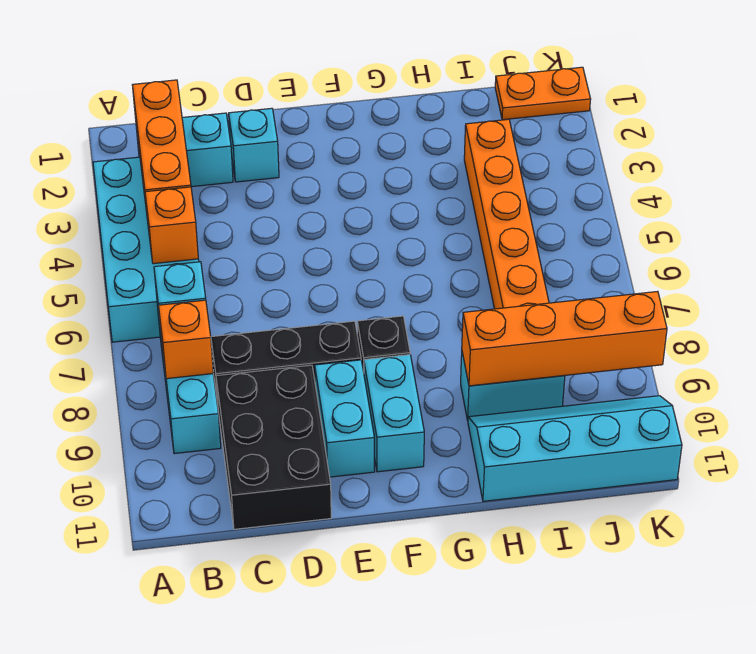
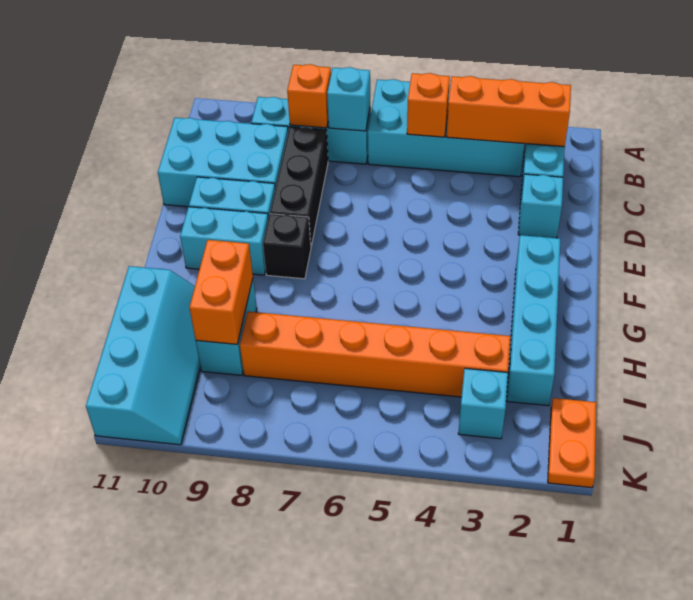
black 2x3 brick [216,365,331,529] -> cyan 2x3 brick [158,118,288,207]
none -> cyan 1x4 brick [507,235,560,406]
orange 1x4 brick [462,291,667,386] -> orange 1x2 brick [190,240,253,344]
none -> cyan 1x1 brick [458,368,508,439]

